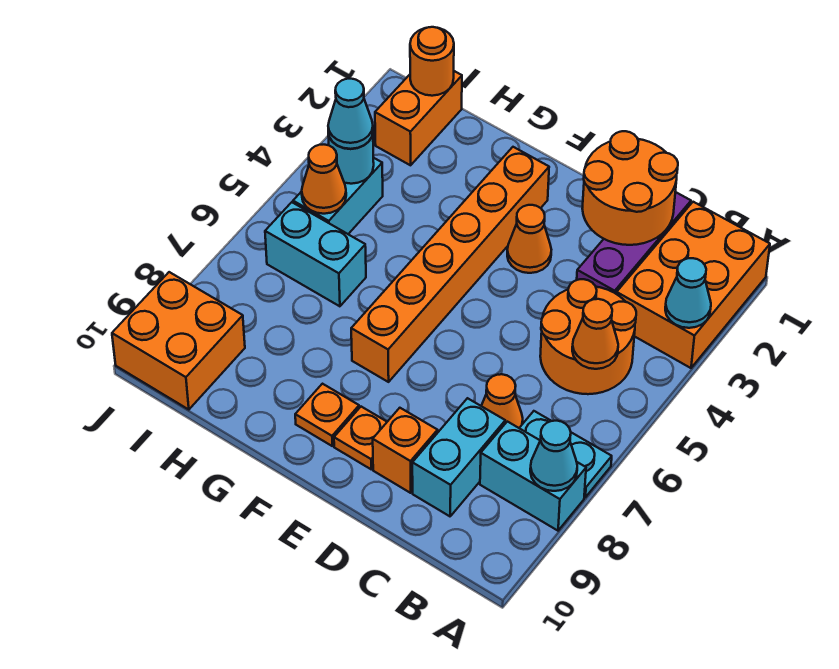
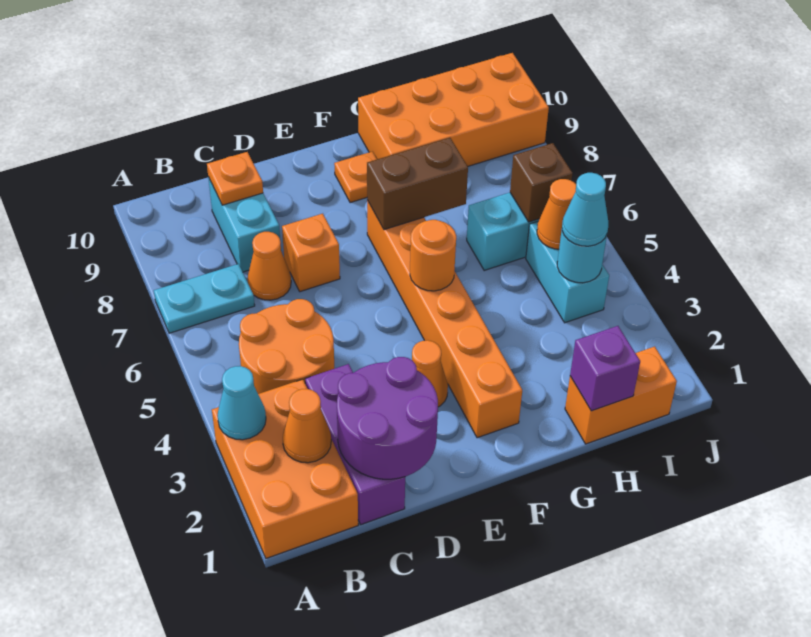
cyan 1x2 brick [480,422,586,531] -> none
cyan 1x1 cone [530,421,577,491] -> none
orange 1x1 cone [572,299,618,369] -> orange 1x1 cone moved to [283,389,331,463]
orange 2x2 round brick [582,131,678,245] -> purple 2x2 round brick [337,357,438,479]
orange 1x1 brick [373,408,438,493] -> orange 1x1 brick moved to [282,214,340,292]
orange 1x1 plate [334,407,387,469] -> orange 1x1 plate moved to [207,152,263,205]
none -> brown 1x2 brick [367,138,468,230]
none -> purple 1x1 brick [570,326,640,411]
orange 1x2 brick [375,71,462,165] -> orange 1x2 brick turned to [565,346,677,444]
orange 1x1 round brick [410,27,454,96] -> orange 1x1 round brick moved to [410,220,456,291]
none -> brown 1x1 brick [510,143,572,222]
orange 2x2 brick [112,272,245,410] -> orange 2x4 brick [358,53,549,166]

